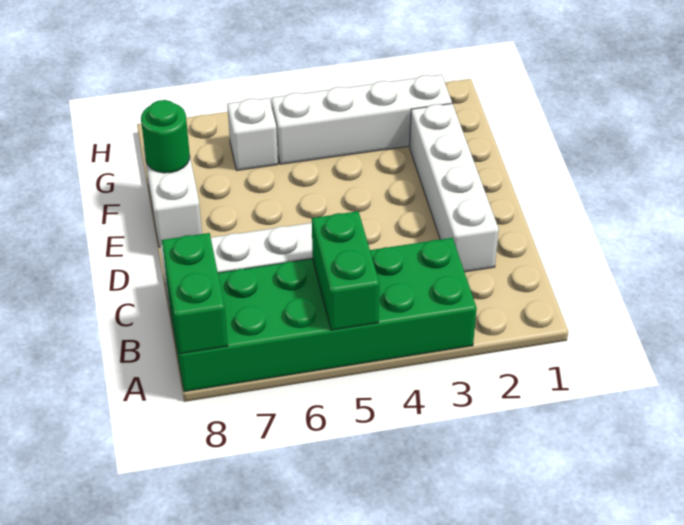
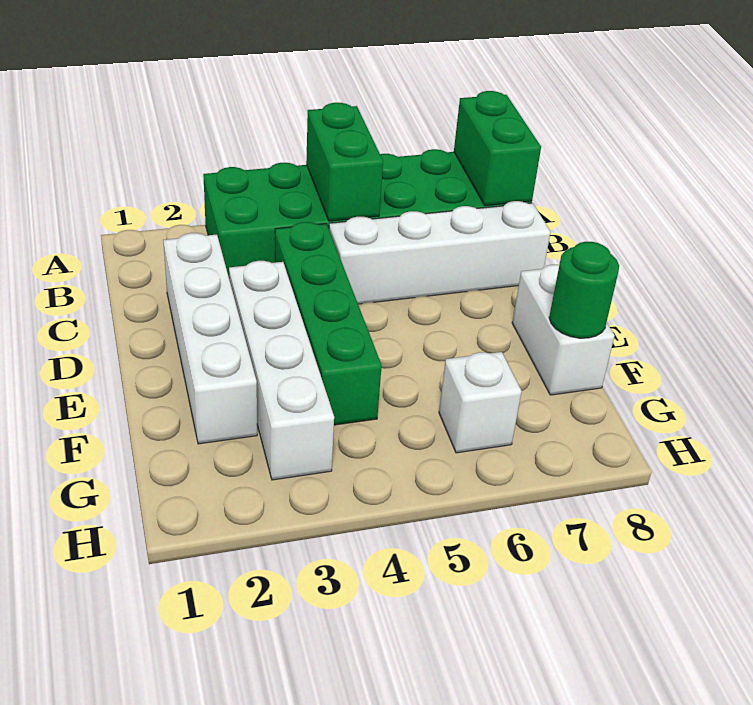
none -> green 1x4 brick [275,222,382,425]
white 1x4 brick [271,75,452,164] -> white 1x4 brick turned to [229,261,334,480]

